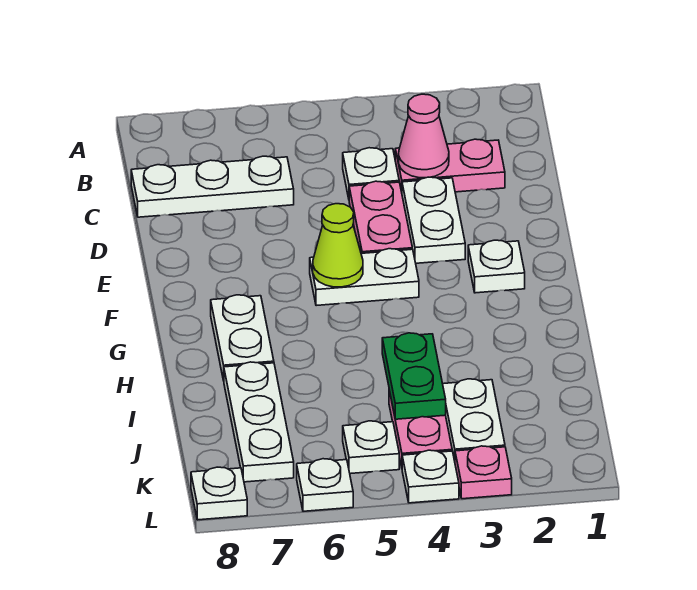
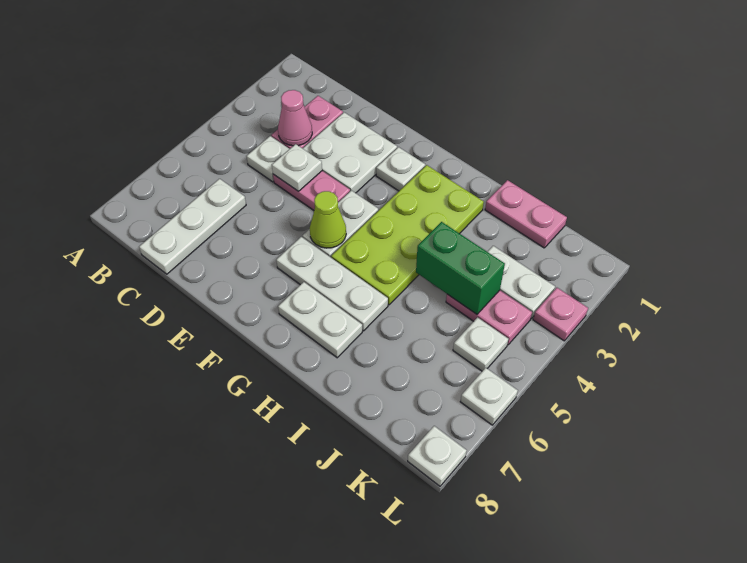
white 1x2 plate [402,177,465,263] -> white 2x2 plate [303,112,397,193]
none -> lime 2x4 plate [331,165,484,305]
none -> pink 1x2 plate [485,180,567,248]
green 1x2 plate [382,333,446,419] -> green 1x2 brick [416,222,505,314]
white 1x3 plate [224,362,294,482] -> white 1x3 plate moved to [276,237,388,331]
white 1x1 plate [402,450,459,503] -> white 1x1 plate moved to [272,144,322,191]

